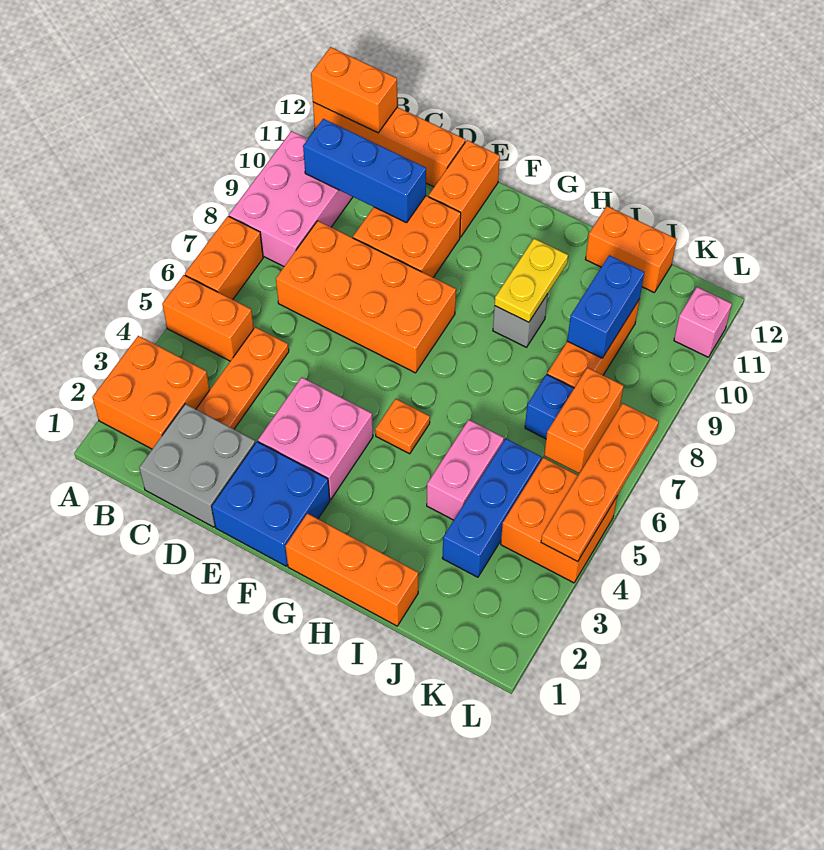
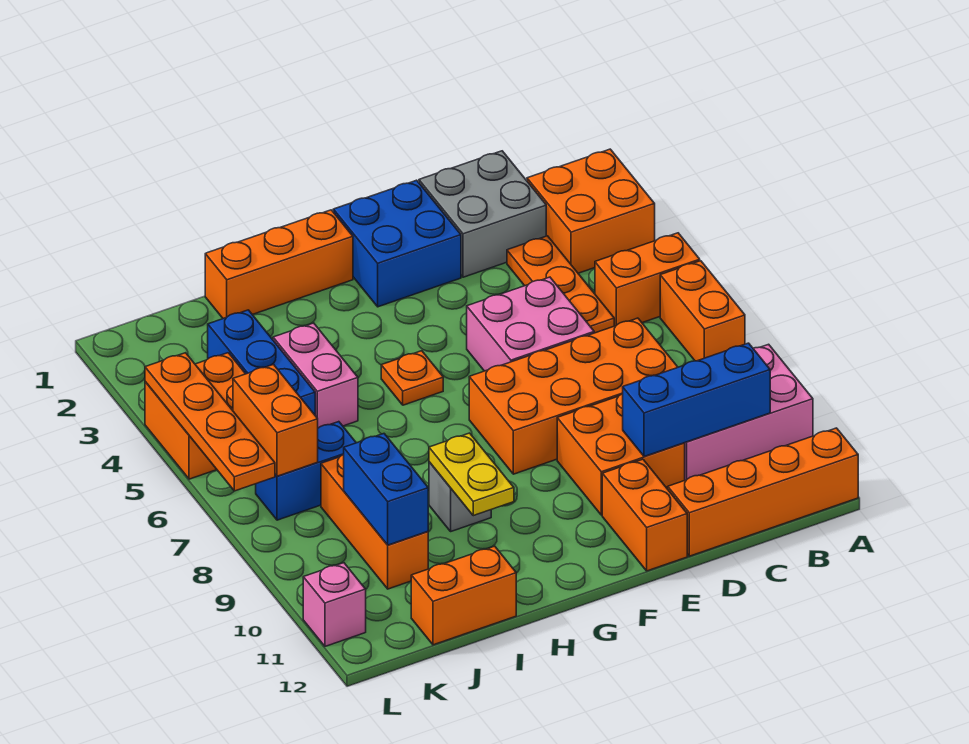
pink 2x3 brick [229,131,353,266] -> pink 2x3 brick turned to [685,344,813,480]
orange 1x2 brick [311,47,397,133] -> none
pink 2x2 brick [258,377,373,500] -> pink 2x2 brick moved to [467,277,594,371]

